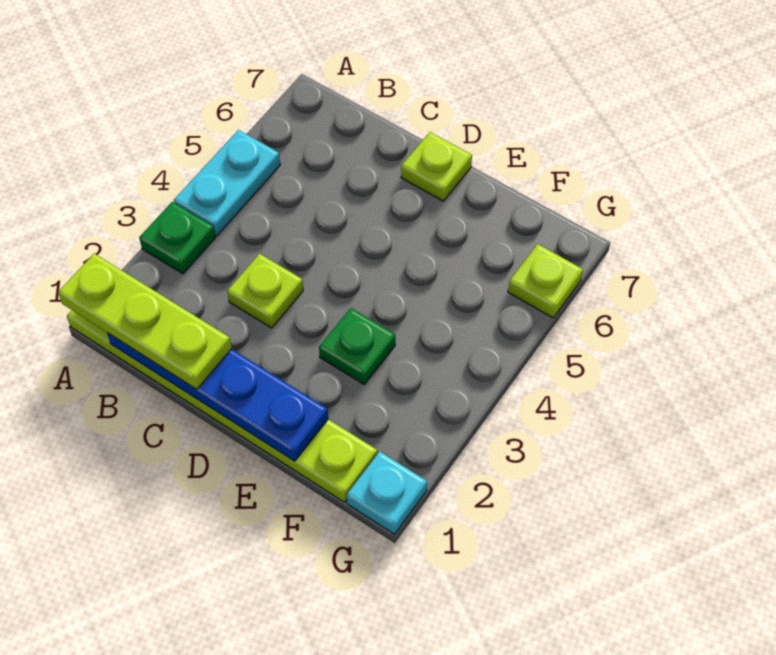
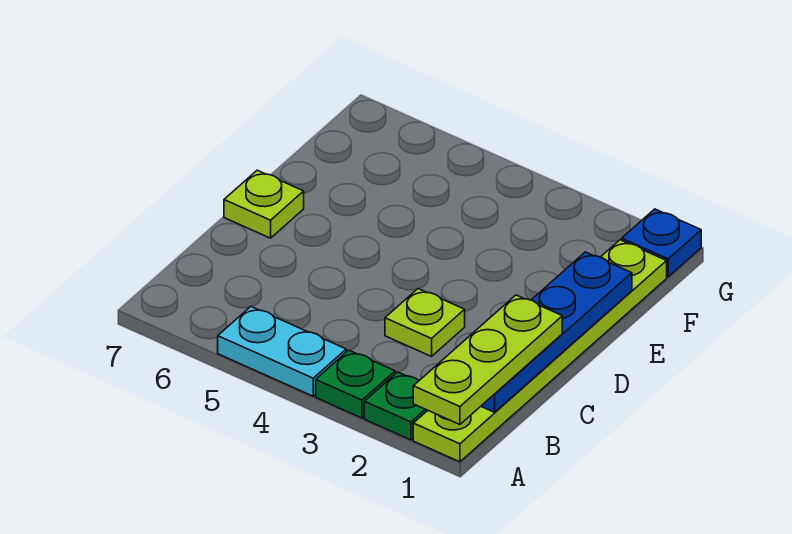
green 1x1 plate [319,308,395,384] -> green 1x1 plate moved to [364,372,428,440]
cyan 1x1 plate [347,452,427,534] -> blue 1x1 plate [622,209,701,277]
lime 1x1 plate [508,244,583,318] -> none

